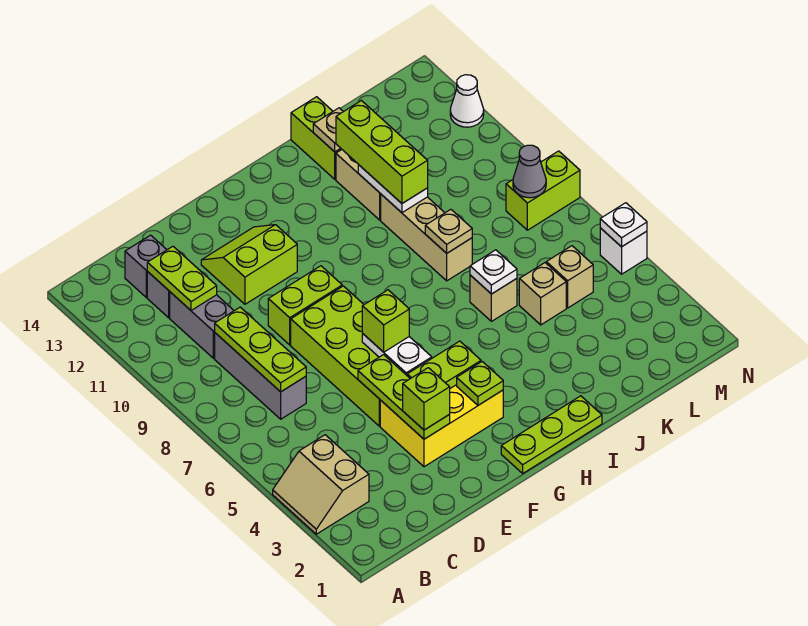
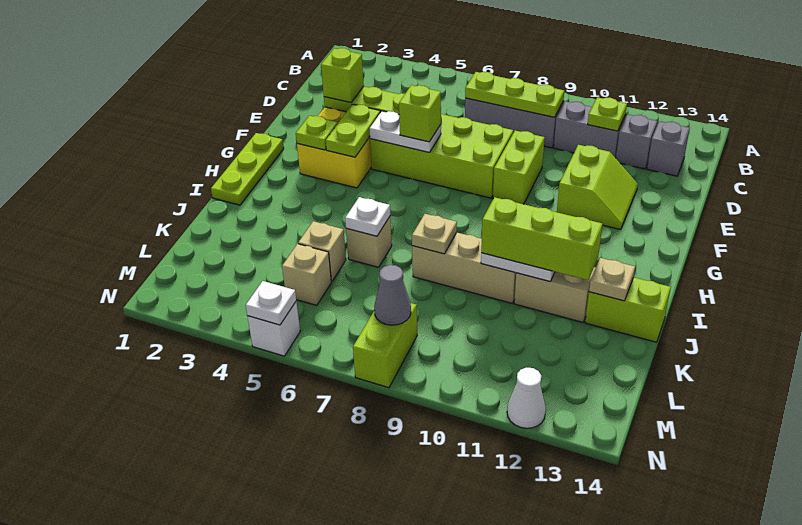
tan 2x2 slope [273,435,369,534] -> none
lime 1x2 plate [147,246,217,311] -> lime 1x1 plate [588,97,627,131]

